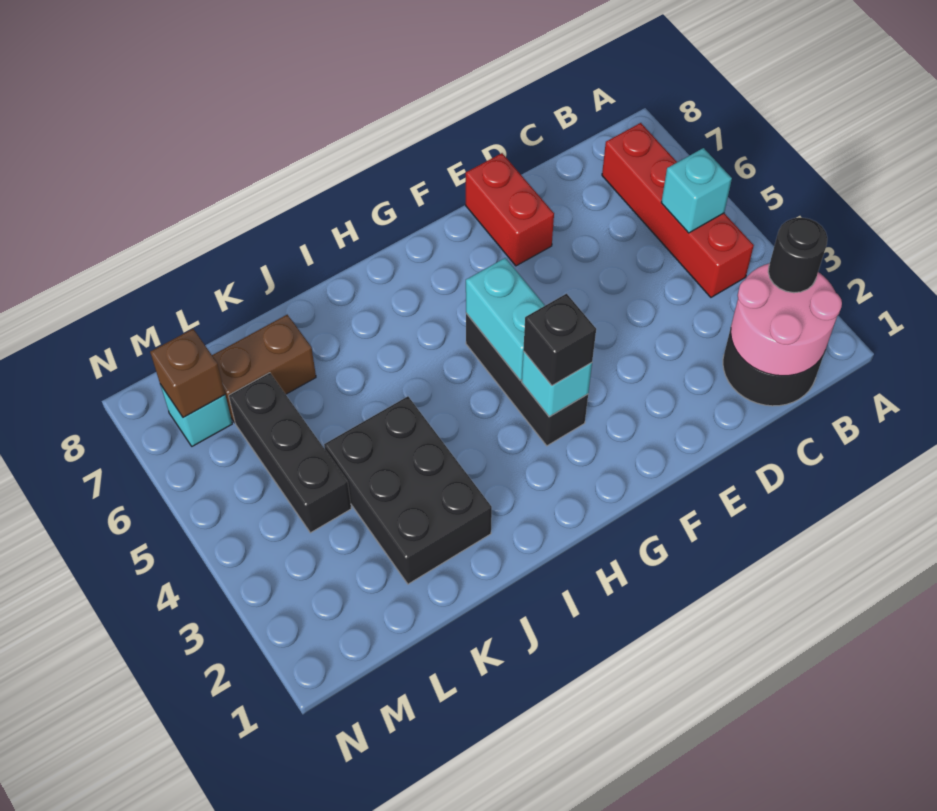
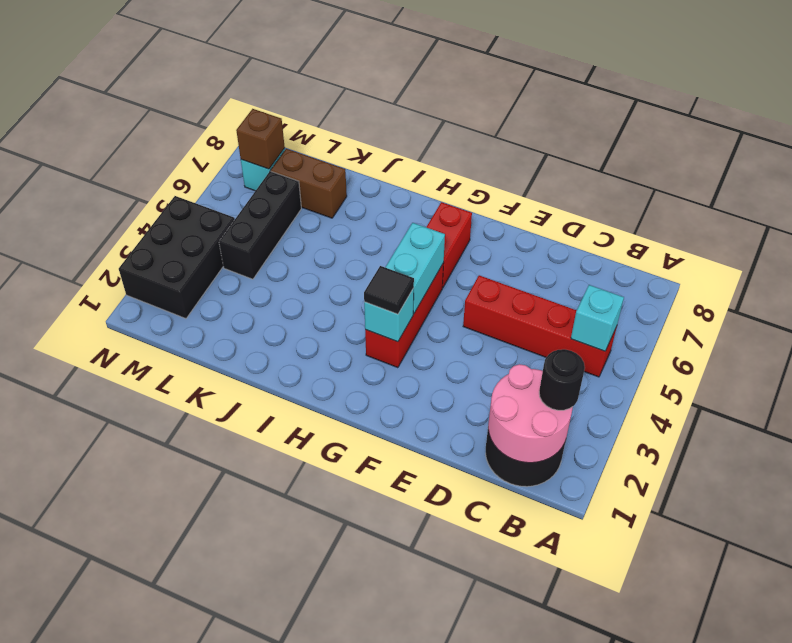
red 1x4 brick [602,123,754,297] -> red 1x4 brick turned to [463,275,617,377]
red 1x2 brick [466,153,554,266] -> red 1x2 brick moved to [427,202,472,288]
black 1x3 brick [466,313,588,446] -> red 1x3 brick [365,263,444,368]
black 1x1 brick [523,294,596,386] -> black 1x1 tile [364,266,414,314]
black 2x3 brick [324,396,492,584] -> black 2x3 brick moved to [119,196,235,319]

